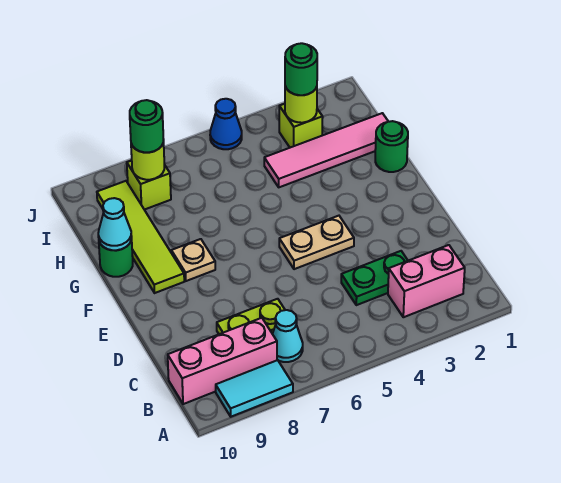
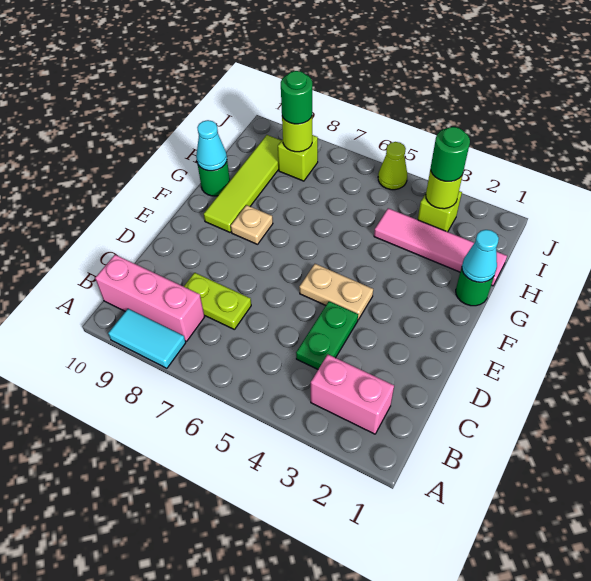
cyan 1x1 cone [273,310,303,362] -> cyan 1x1 cone moved to [462,230,499,282]
green 1x2 plate [341,251,408,305] -> green 1x2 plate turned to [296,301,358,369]
blue 1x1 cone [210,99,242,149] -> lime 1x1 cone [378,142,407,190]

